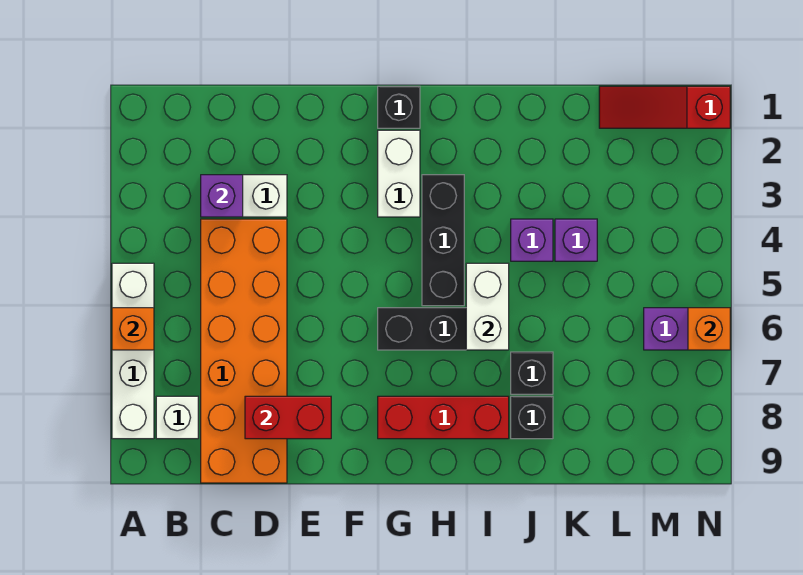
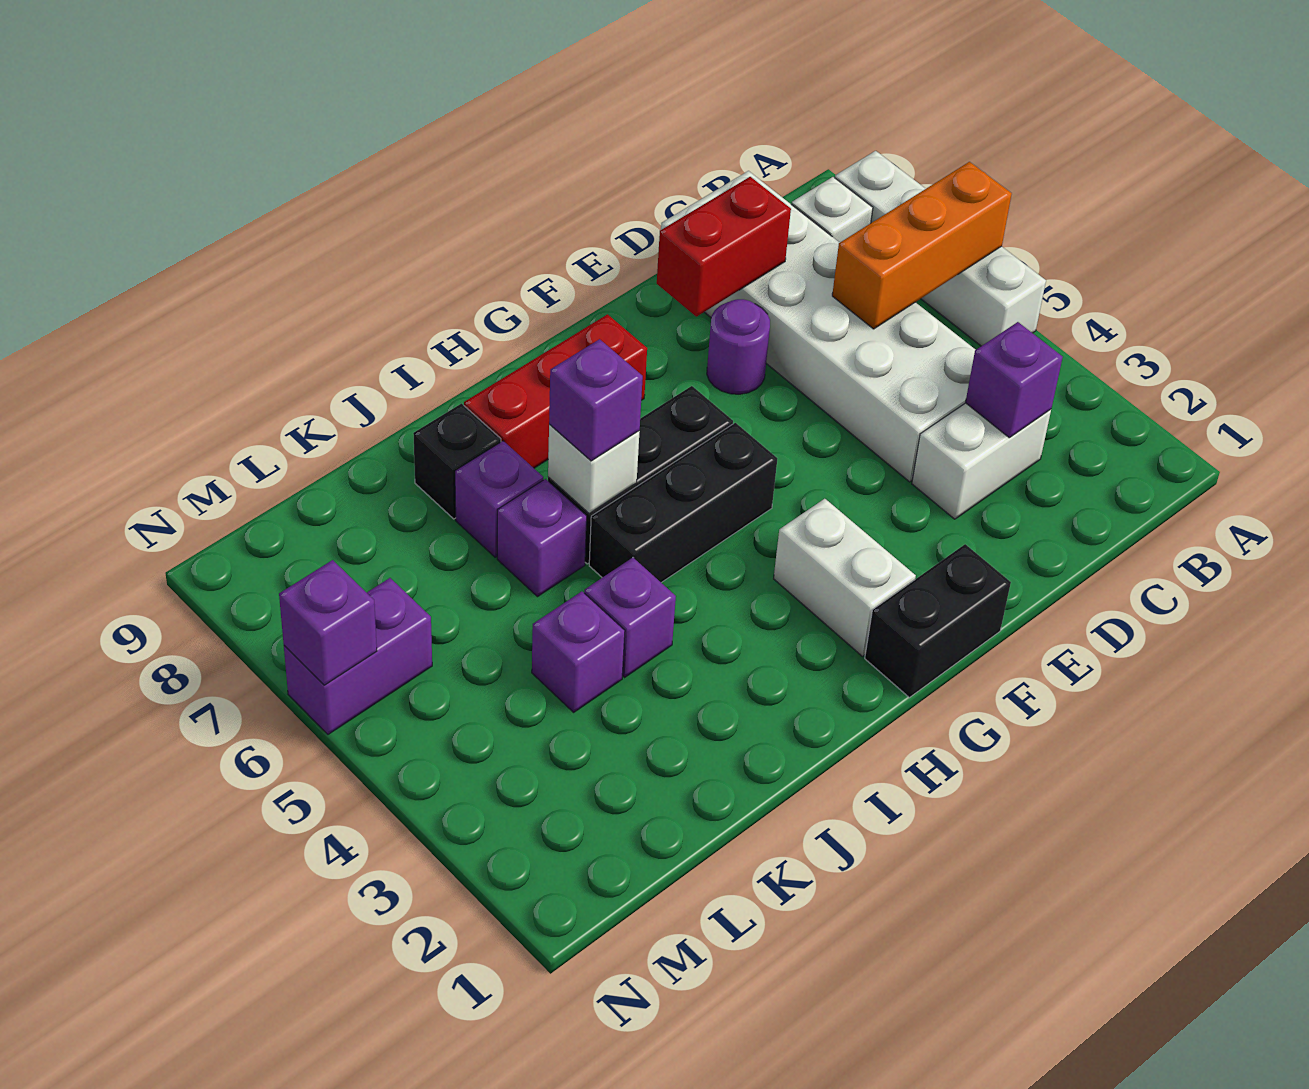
orange 1x1 brick [112,308,154,350] -> orange 1x3 brick [832,162,1012,329]
orange 2x6 brick [201,219,287,483] -> white 2x6 brick [661,171,975,482]
none -> purple 1x1 round brick [707,299,770,394]
black 1x1 brick [378,86,420,128] -> black 1x2 brick [865,544,1011,697]
black 1x3 brick [422,175,464,306] -> black 1x3 brick turned to [589,423,777,583]
white 1x2 brick [466,263,509,350] -> white 1x1 brick [548,424,640,513]
none -> purple 1x1 brick [549,339,643,461]
none -> purple 1x1 brick [497,479,587,597]
black 1x1 brick [511,352,553,394] -> purple 1x1 brick [455,441,543,557]
red 1x3 slope [599,86,730,128] -> none
orange 1x1 brick [688,308,730,350] -> purple 1x1 brick [279,560,377,685]

